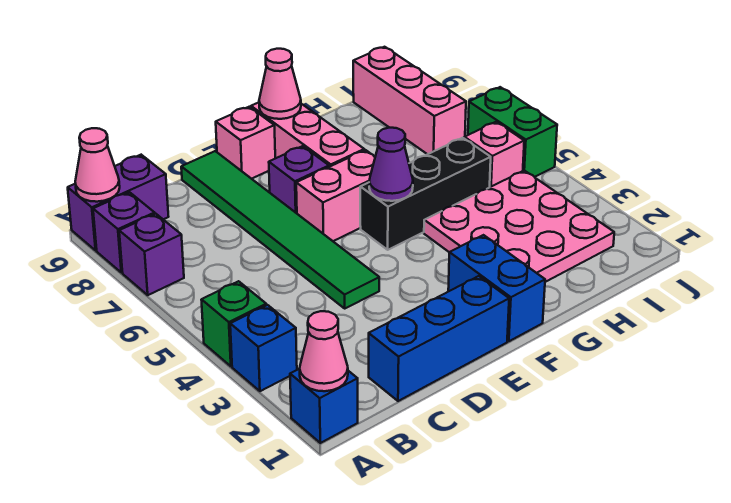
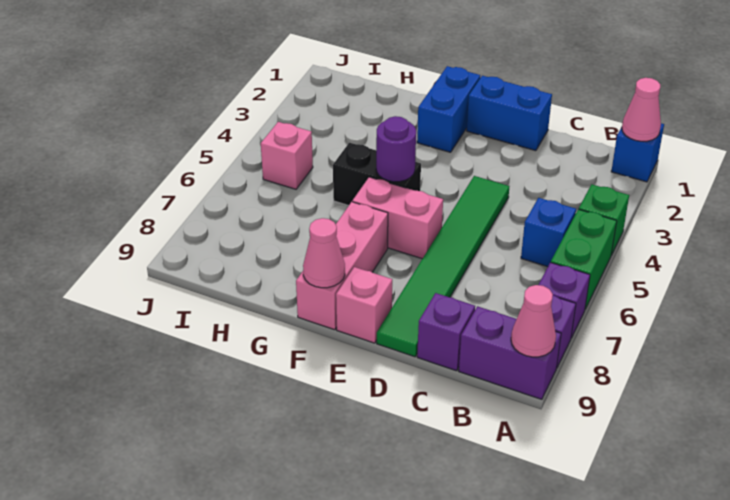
blue 1x1 brick [230,305,297,391] -> blue 1x1 brick moved to [521,198,576,267]
blue 1x3 brick [369,276,509,401] -> blue 1x2 brick [467,76,552,151]
purple 1x1 brick [269,146,329,213] -> purple 1x1 brick moved to [417,293,475,371]
black 1x3 brick [360,138,491,250] -> black 1x2 brick [333,143,421,206]
purple 1x1 cone [369,128,413,201] -> purple 1x1 round brick [376,116,416,182]
pink 3x3 plate [424,171,614,282] -> none
pink 1x3 brick [353,47,466,154] -> none
green 1x2 brick [468,87,557,177] -> green 1x2 brick moved to [551,209,617,309]

